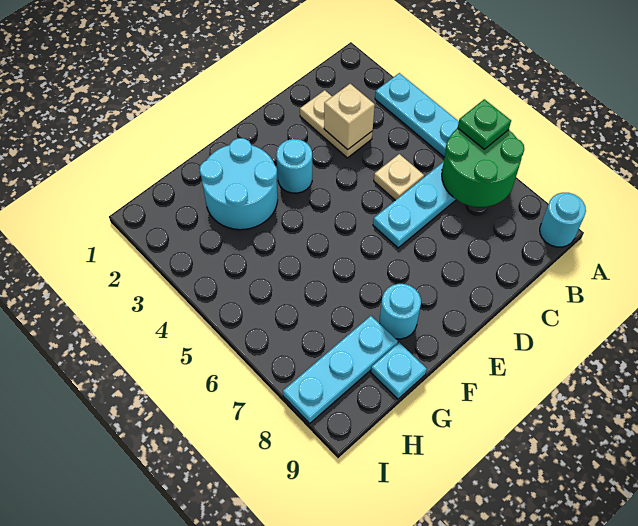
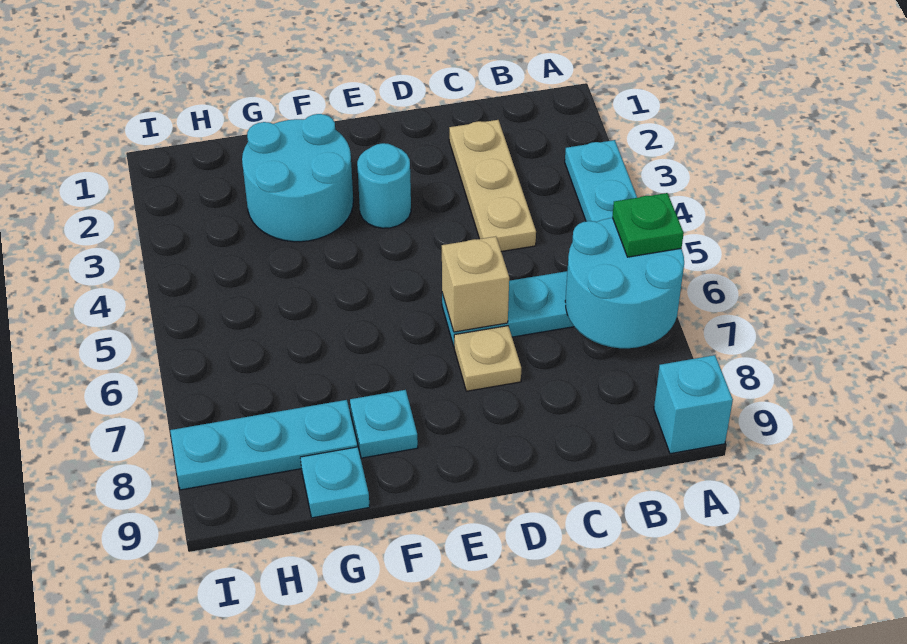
green 2x2 round brick [442,128,524,207] -> cyan 2x2 round brick [565,218,684,348]
cyan 1x1 round brick [540,193,586,247] -> cyan 1x1 brick [654,355,733,454]
tan 1x2 plate [300,90,373,158] -> tan 1x3 plate [449,120,536,251]
tan 1x1 brick [324,84,375,150] -> tan 1x1 brick moved to [442,236,509,332]
tan 1x1 plate [374,154,424,200] -> tan 1x1 plate moved to [454,326,521,391]
cyan 1x1 round brick [380,284,421,339] -> cyan 1x1 plate [350,390,418,458]

